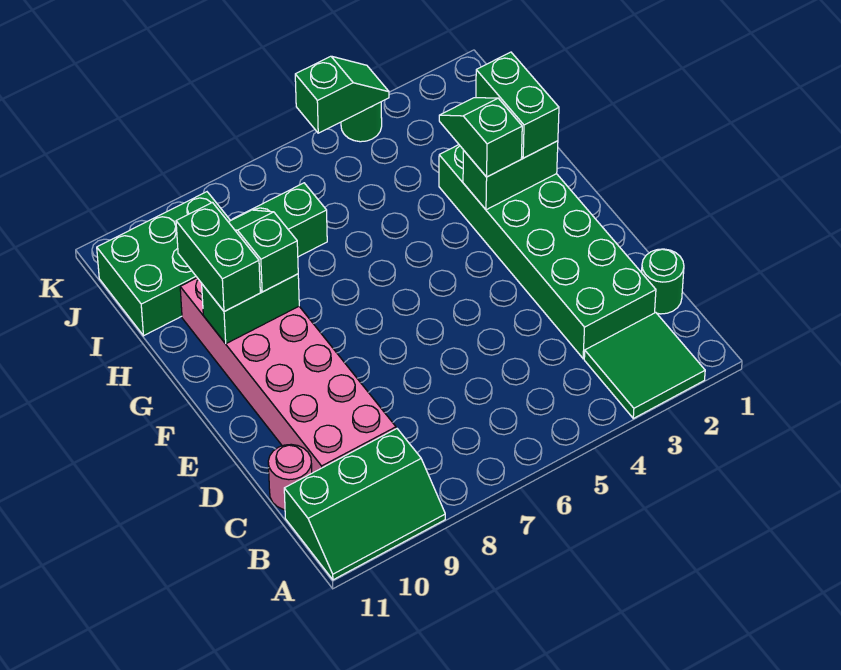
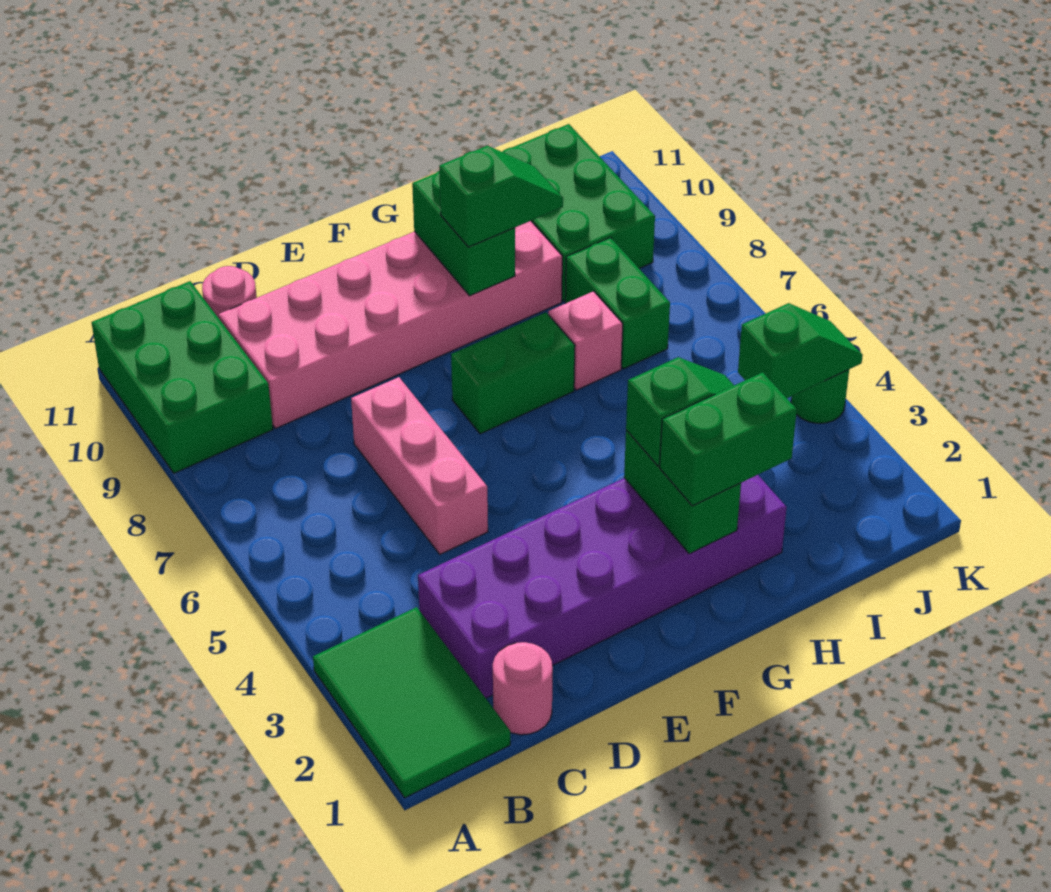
green 2x2 tile [584,313,705,418] -> green 2x3 tile [313,607,510,798]
green 2x3 slope [284,429,445,580] -> green 2x3 brick [92,281,273,473]
green 1x1 round brick [641,249,684,314] -> pink 1x1 round brick [493,642,553,735]
green 2x6 brick [439,145,656,359] -> purple 2x6 brick [418,475,787,698]
none -> pink 1x3 brick [351,377,488,554]
green 1x2 brick [176,203,260,312] -> green 1x2 brick moved to [451,312,575,434]
none -> pink 1x1 brick [548,291,623,390]
green 1x2 slope [295,56,389,133] -> green 1x2 slope turned to [738,303,863,398]

